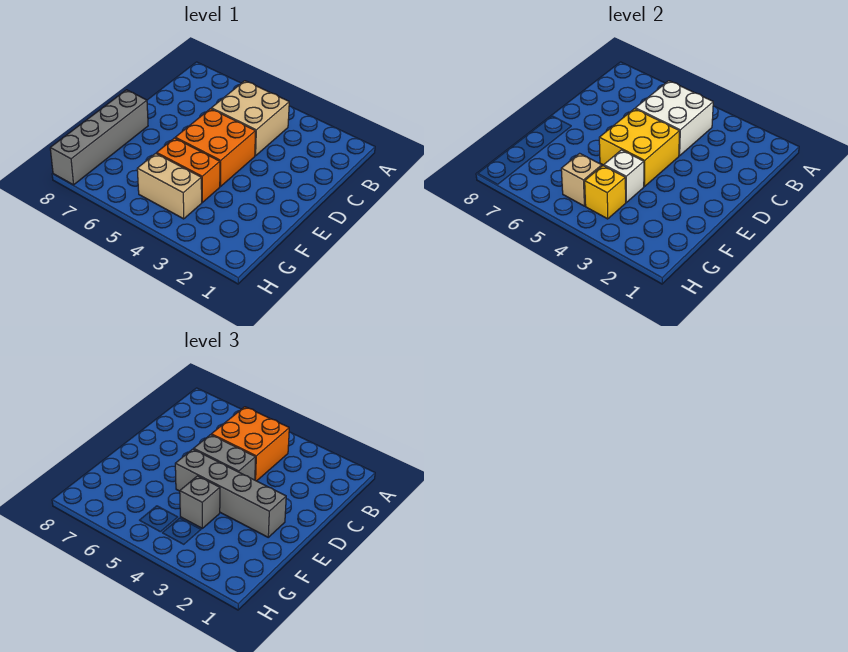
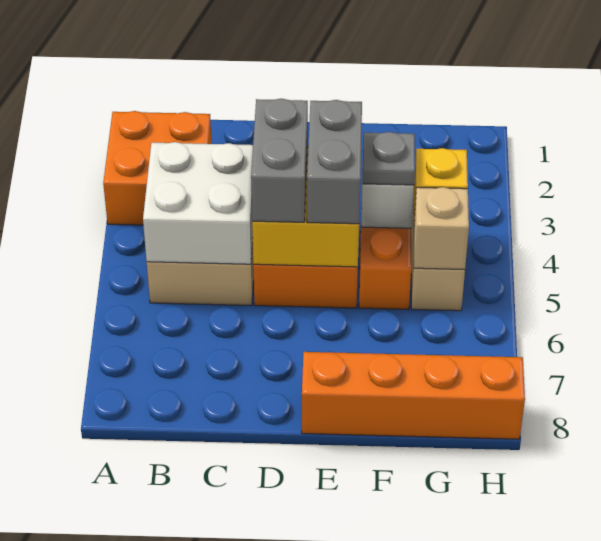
orange 2x2 brick [211,407,289,481] -> orange 2x2 brick moved to [103,111,212,225]
grey 1x4 brick [175,449,286,537] -> grey 1x2 brick [307,100,362,224]
grey 1x4 brick [50,90,148,185] -> orange 1x4 brick [302,352,525,439]
grey 1x1 brick [180,476,220,528] -> grey 1x1 plate [363,132,415,185]

